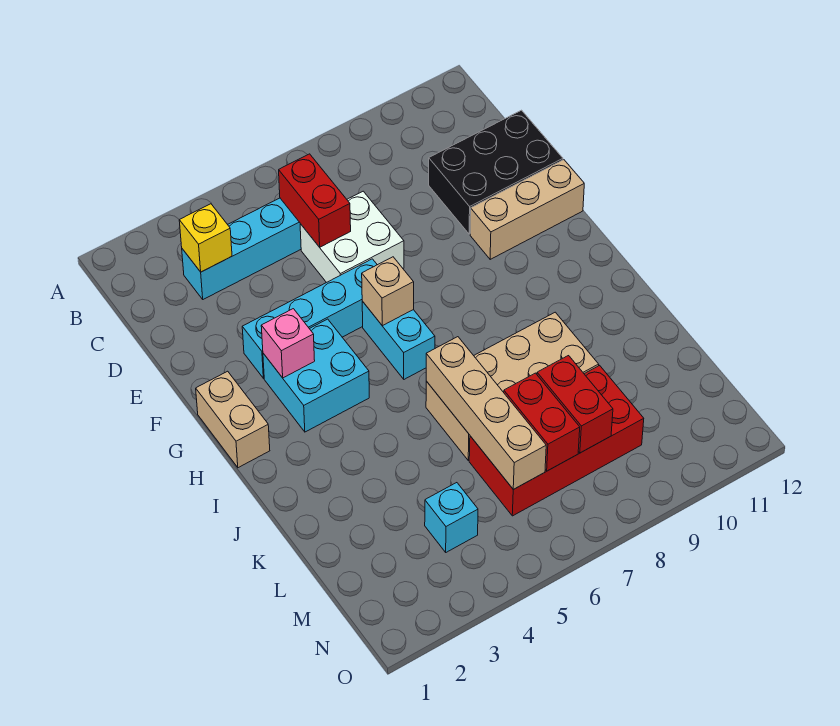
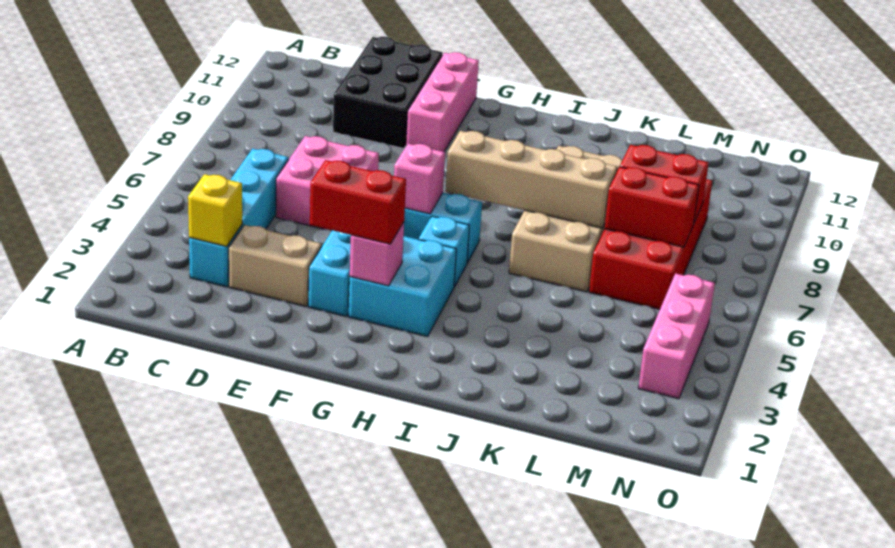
red 1x2 brick [279,154,351,247] -> red 1x2 brick moved to [310,160,406,244]
white 2x2 brick [300,191,404,283] -> pink 2x2 brick [276,136,379,231]
tan 1x3 brick [470,160,584,259] -> pink 1x3 brick [406,52,479,152]
tan 1x2 brick [196,371,270,468] -> tan 1x2 brick moved to [229,225,322,306]
tan 1x1 brick [362,257,414,326] -> pink 1x1 brick [394,144,445,214]
tan 1x4 brick [426,337,546,489] -> tan 1x4 brick moved to [445,131,617,228]
cyan 1x1 brick [425,483,478,552] -> cyan 1x1 brick moved to [419,216,469,287]
none -> pink 1x3 brick [638,273,715,399]

